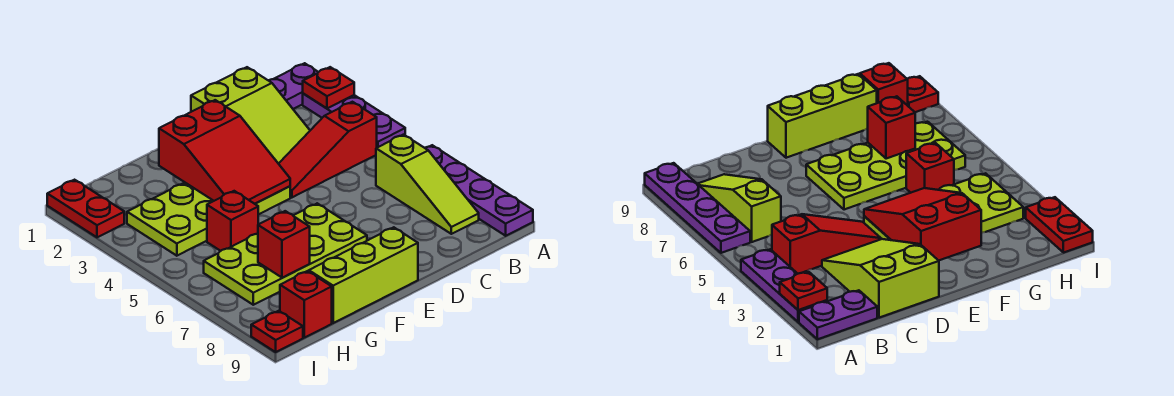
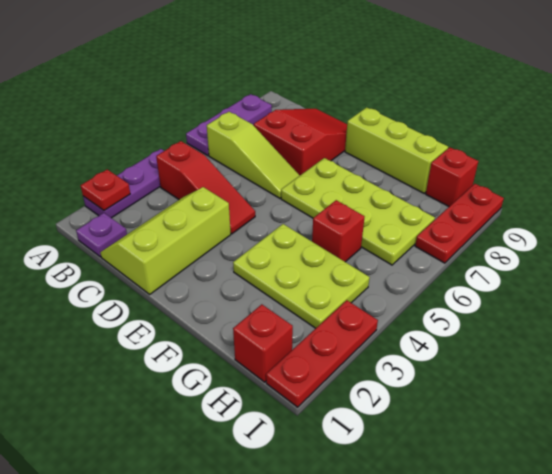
purple 1x2 plate [268,63,318,109] -> purple 1x1 plate [76,213,127,257]
purple 1x4 plate [425,145,533,236] -> purple 1x3 plate [186,94,272,156]
lime 1x3 slope [376,135,479,234] -> lime 1x3 slope turned to [207,112,300,198]
lime 2x3 slope [191,67,310,164] -> lime 2x3 slope turned to [100,187,231,294]
red 2x3 slope [159,100,290,204] -> red 2x3 slope moved to [254,109,347,175]
lime 2x4 plate [127,183,290,256] -> lime 2x3 plate [233,224,370,328]
red 1x1 brick [258,211,310,278] -> red 1x1 brick moved to [233,304,293,382]
red 1x2 plate [47,180,124,237] -> red 1x3 plate [266,300,378,407]
red 1x1 plate [251,311,303,352] -> red 1x3 plate [415,184,504,263]

